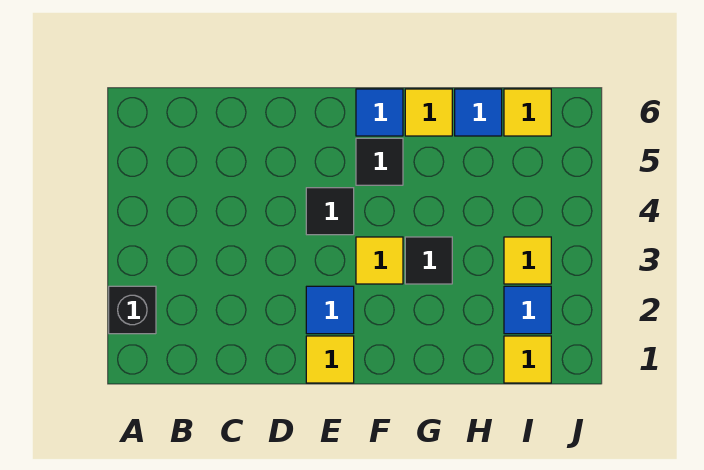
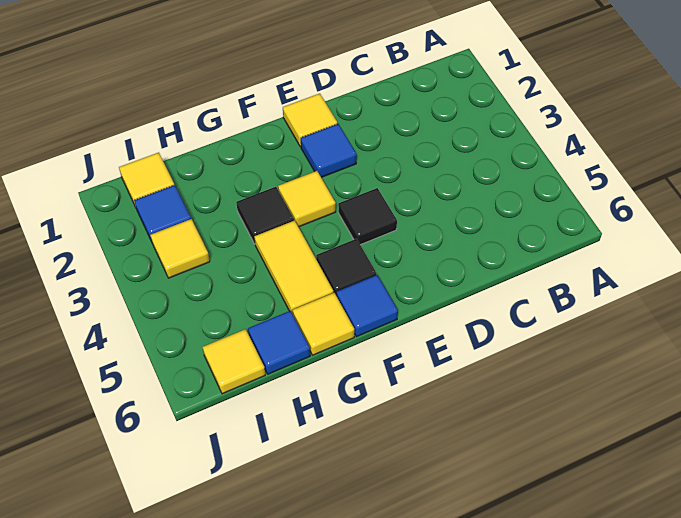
black 1x1 brick [109,286,156,334] -> none
none -> yellow 1x2 tile [254,220,333,314]

